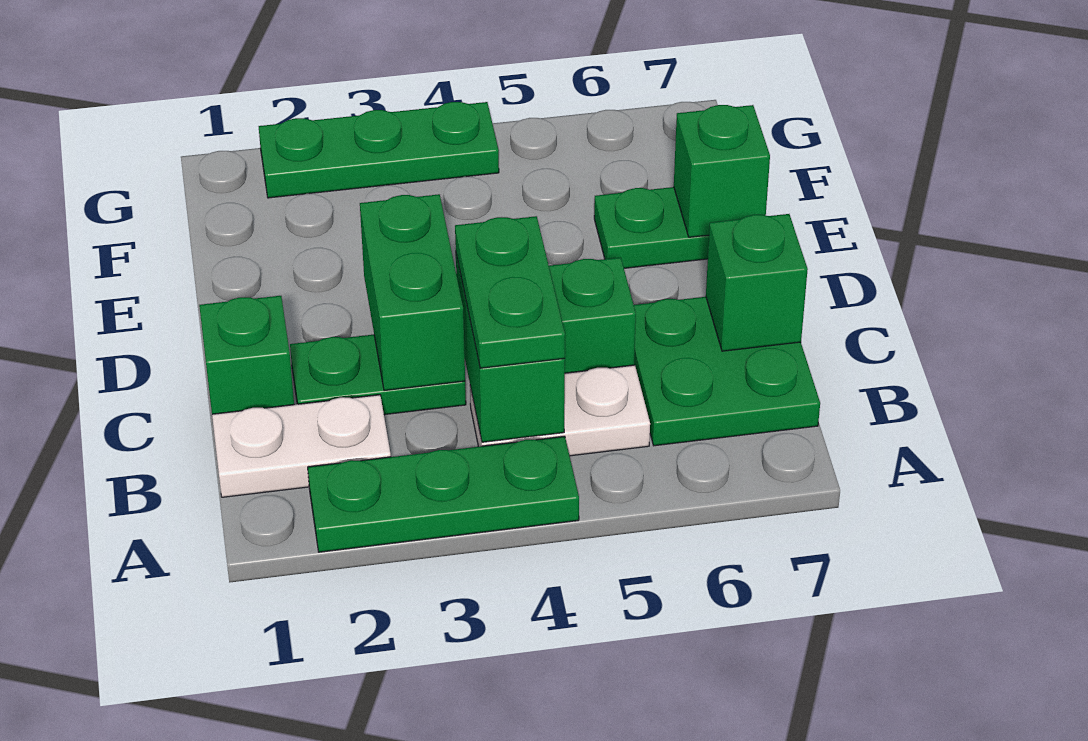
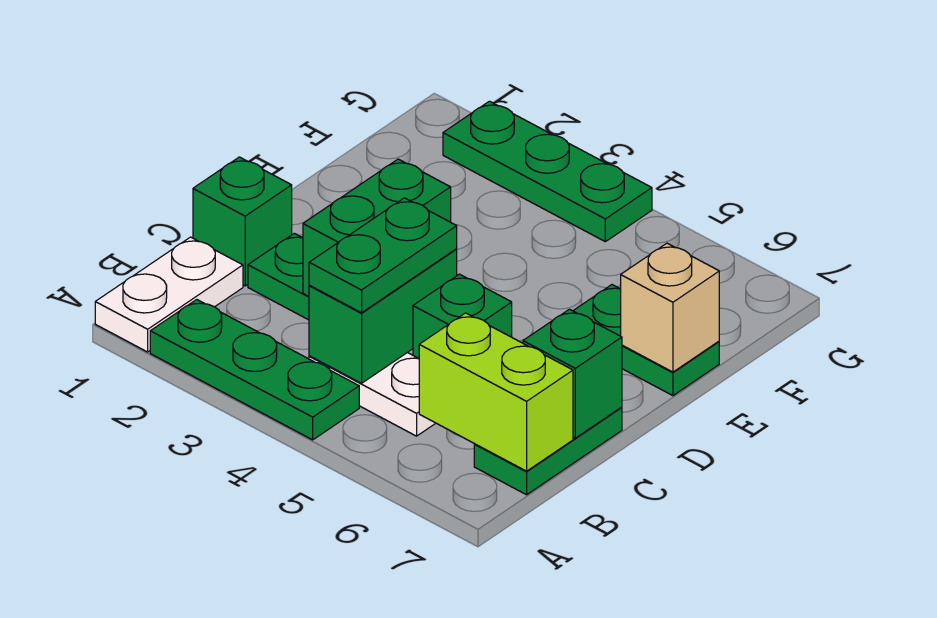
white 1x2 plate [212,395,391,497] -> white 1x2 plate turned to [95,237,243,352]
green 2x2 plate [634,297,820,446] -> green 1x2 plate [474,407,622,495]
none -> lime 1x2 brick [419,313,573,471]
green 1x1 brick [674,105,770,237] -> tan 1x1 brick [621,243,719,372]

